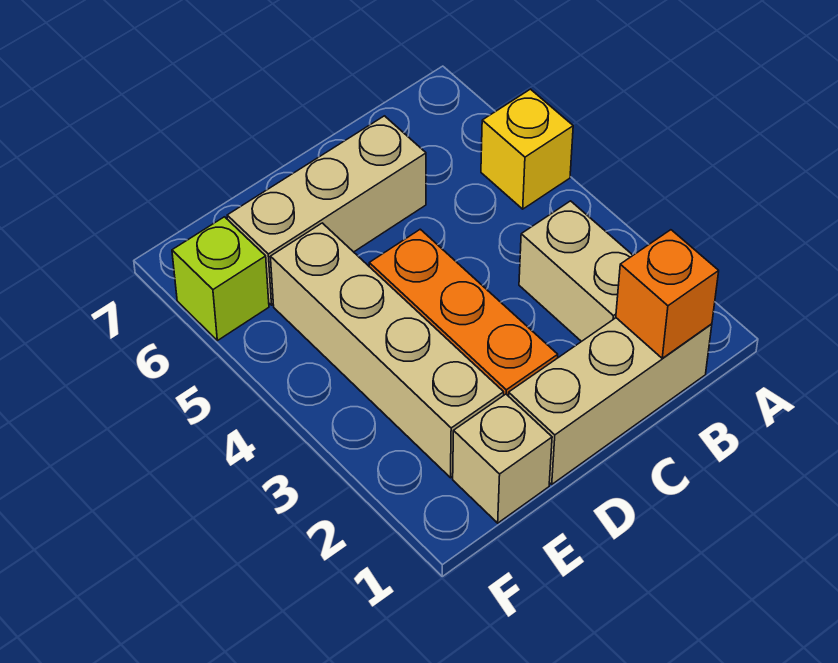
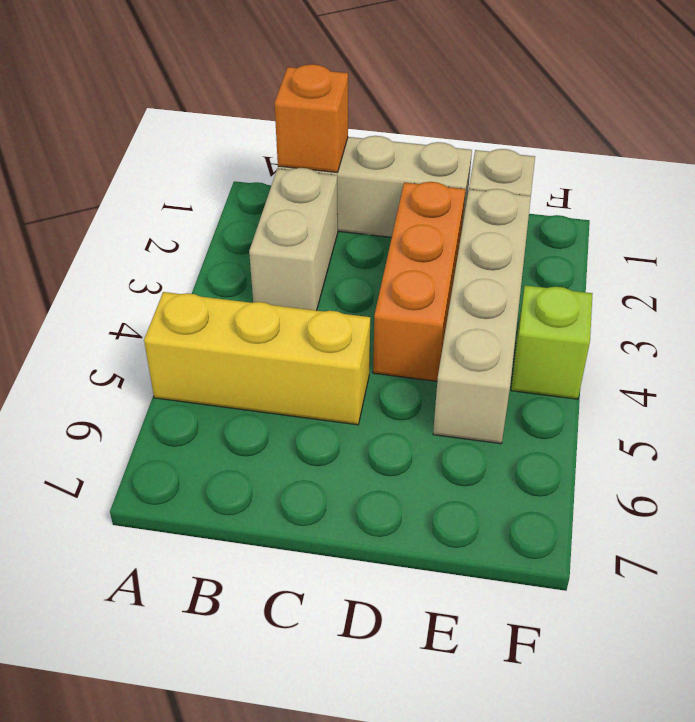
yellow 1x1 brick [481,89,573,209] -> yellow 1x3 brick [144,292,370,425]
tan 1x3 brick [227,116,426,305] -> none
lime 1x1 brick [172,217,269,341] -> lime 1x1 brick moved to [511,285,593,399]

